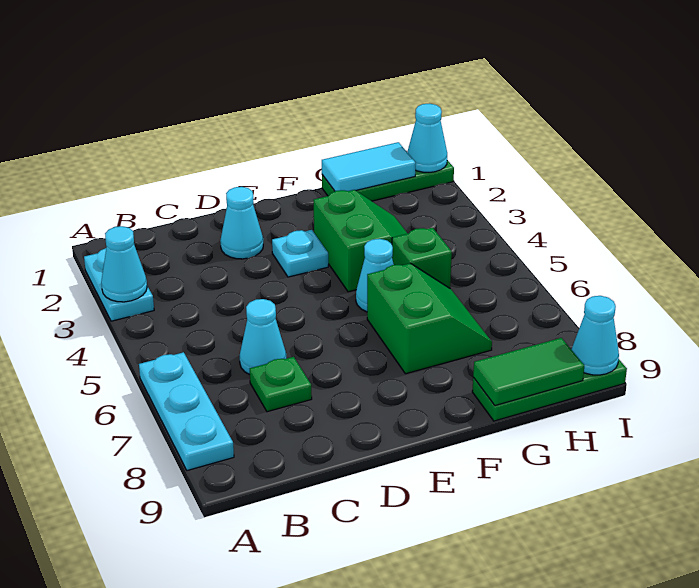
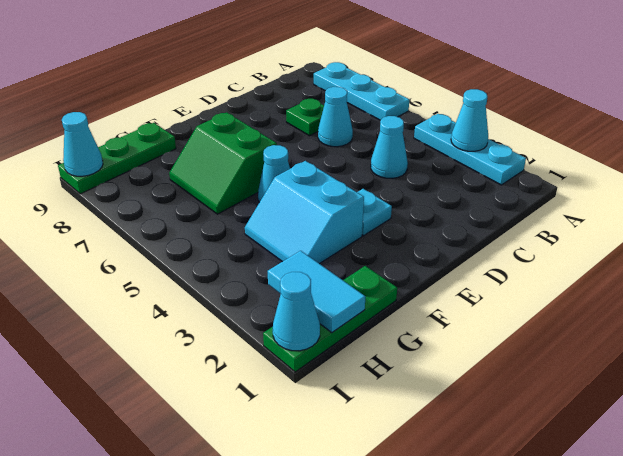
cyan 1x2 plate [84,248,154,321] -> cyan 1x3 plate [414,114,526,185]
cyan 1x1 cone [220,187,263,259] -> cyan 1x1 cone moved to [371,116,408,178]
green 2x2 slope [313,190,408,292] -> cyan 2x2 slope [245,161,364,264]
cyan 1x2 tile [322,142,416,191] -> cyan 1x2 tile turned to [268,251,366,332]
green 1x1 brick [392,228,452,288] -> none
green 1x2 tile [473,338,584,406] -> none

